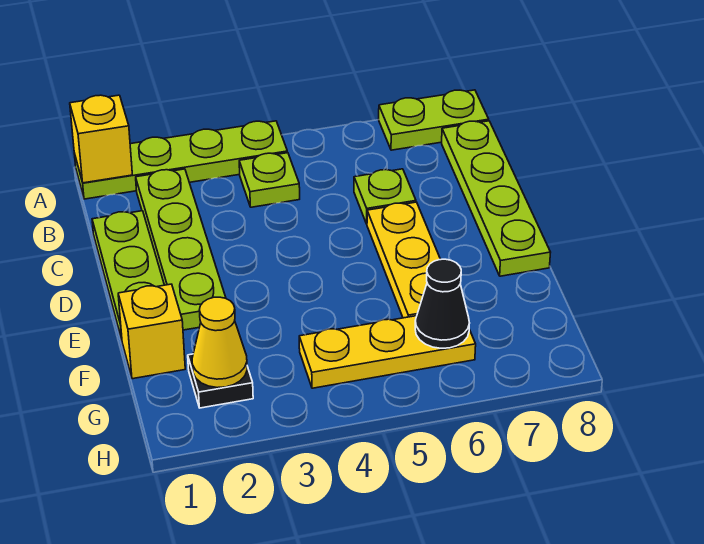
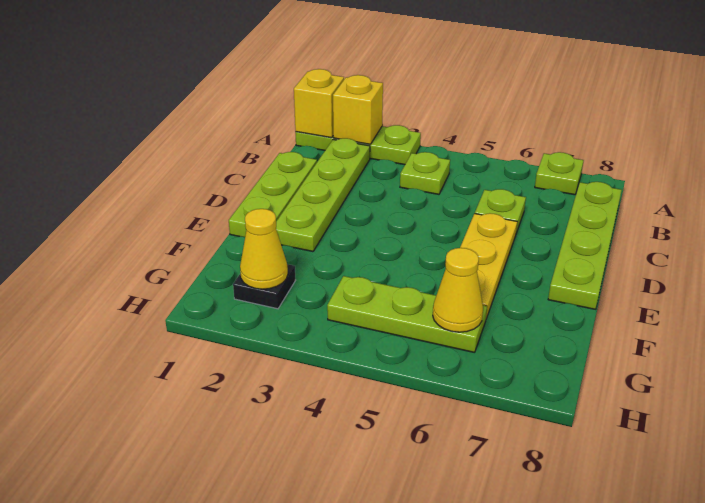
lime 1x4 plate [74,121,288,199] -> lime 1x3 plate [295,125,421,165]
lime 1x2 plate [379,90,489,150] -> lime 1x1 plate [535,152,584,195]
yellow 1x1 brick [118,284,185,379] -> yellow 1x1 brick moved to [333,75,383,144]
yellow 1x3 plate [299,316,476,388] -> lime 1x3 plate [327,276,487,353]
black 1x1 cone [415,259,469,348] -> yellow 1x1 cone [433,248,483,332]

